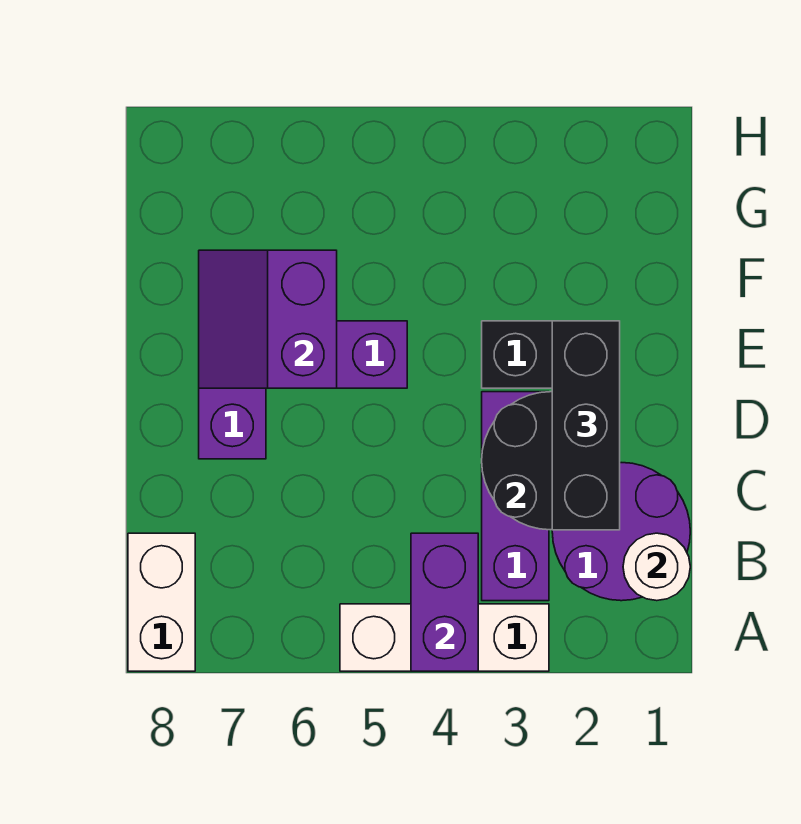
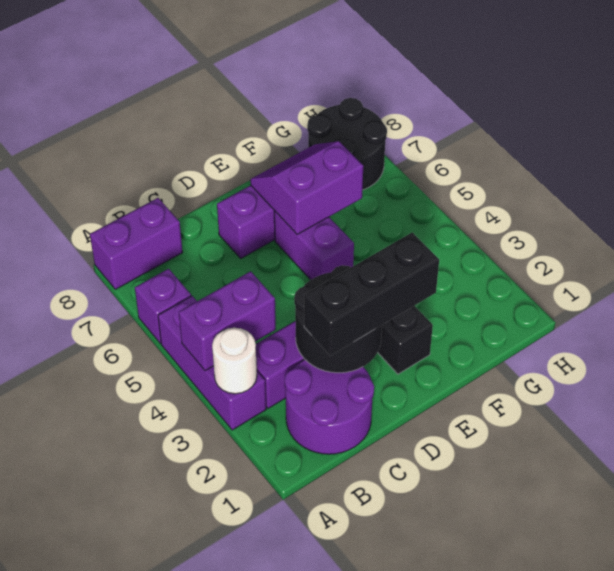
white 1x3 brick [340,604,549,671] -> purple 1x3 brick [158,296,266,430]
none -> purple 1x1 brick [135,269,191,343]
white 1x2 brick [128,533,195,671] -> purple 1x2 brick [90,198,183,289]
white 1x1 round brick [623,533,690,601] -> white 1x1 round brick moved to [212,328,257,394]
none -> black 2x2 round brick [307,98,387,190]

